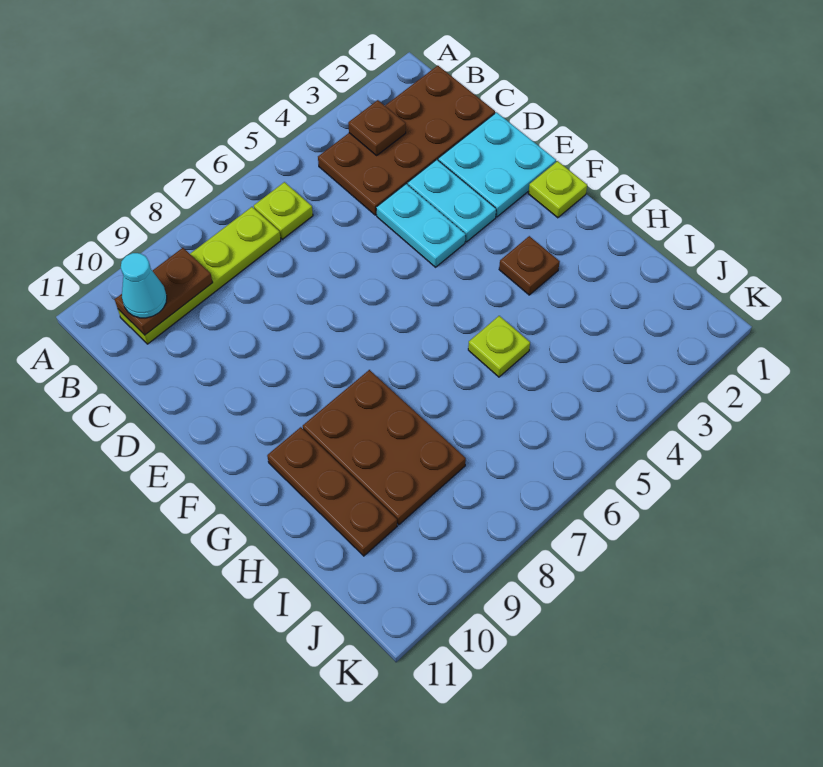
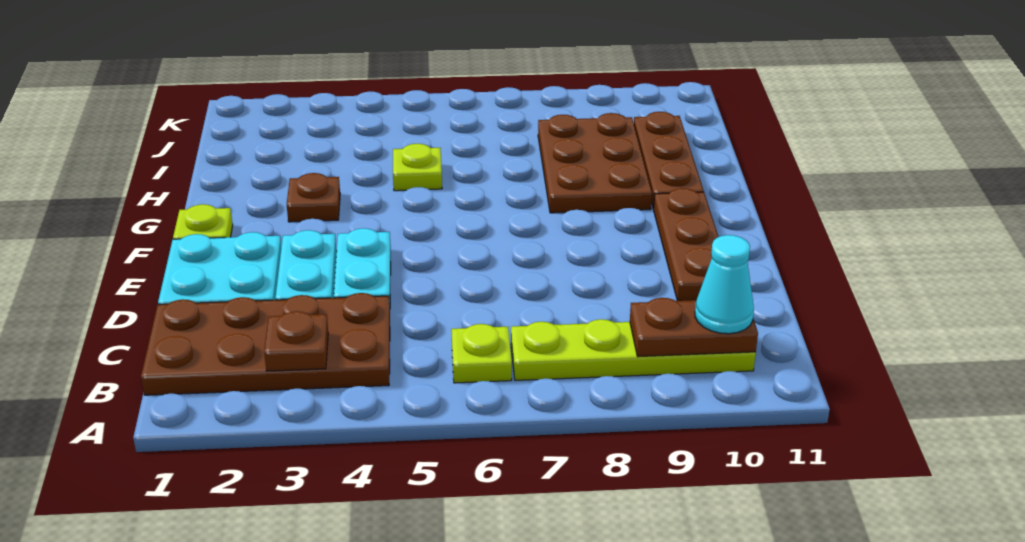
none -> brown 1x3 plate [654,188,718,301]

